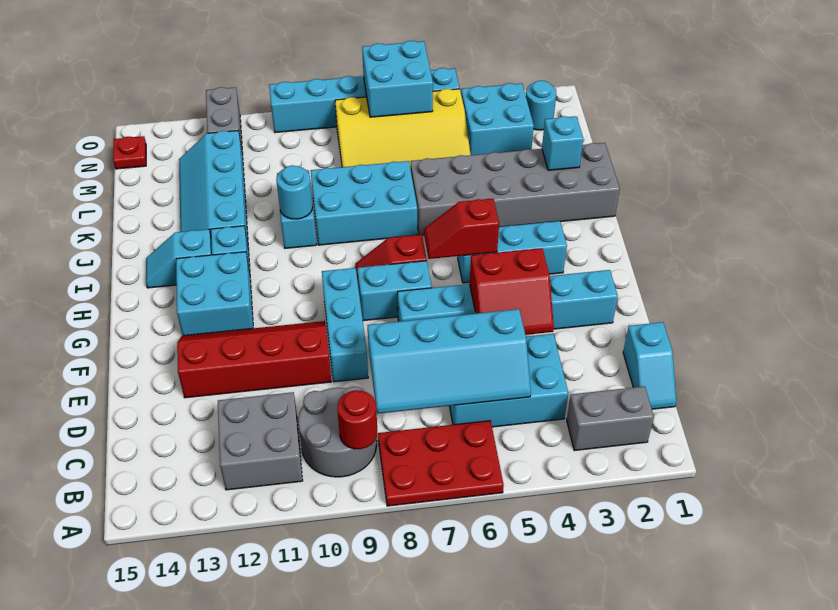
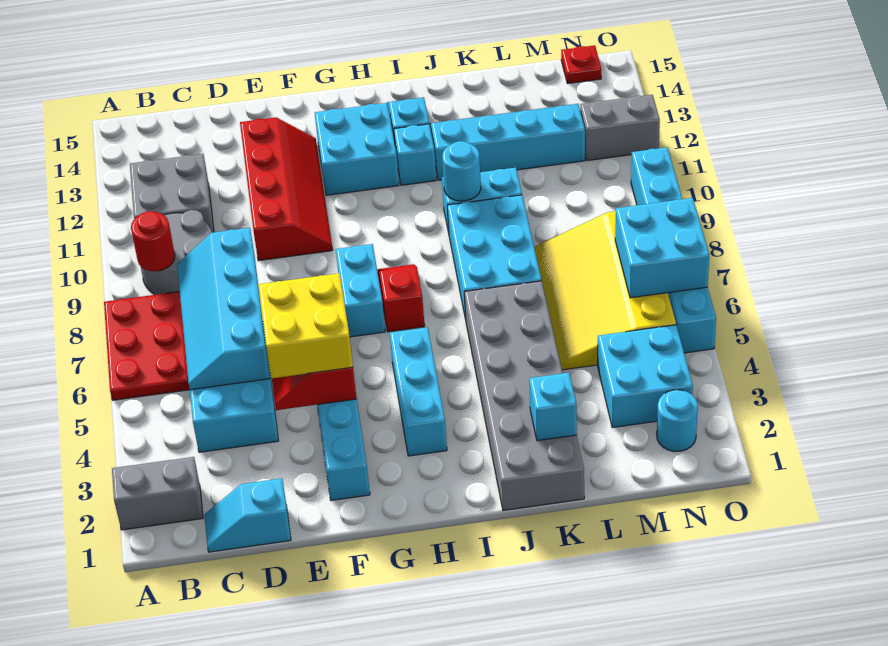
grey 1x2 brick [567,386,654,451] -> grey 1x2 brick turned to [112,457,203,530]
none -> yellow 2x2 brick [258,273,353,379]
cyan 1x3 brick [322,268,368,382] -> none
red 1x2 slope [424,199,499,259] -> none

